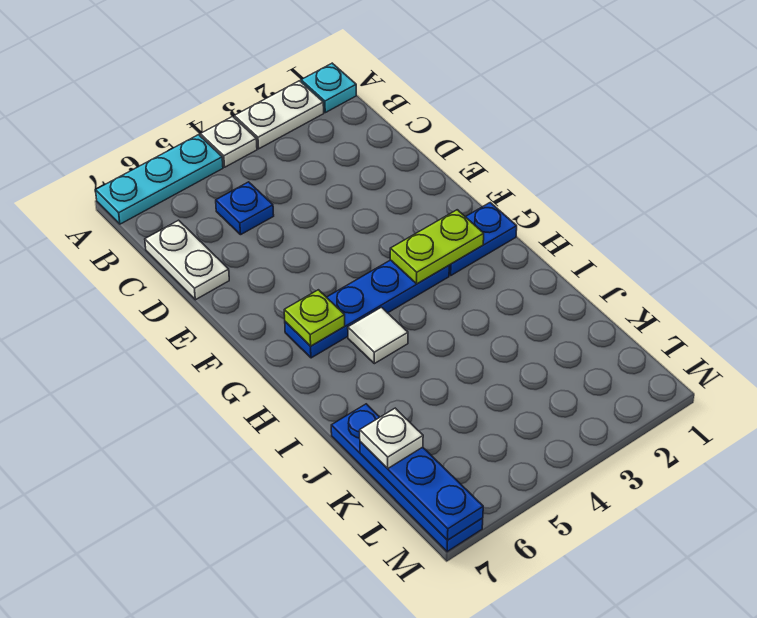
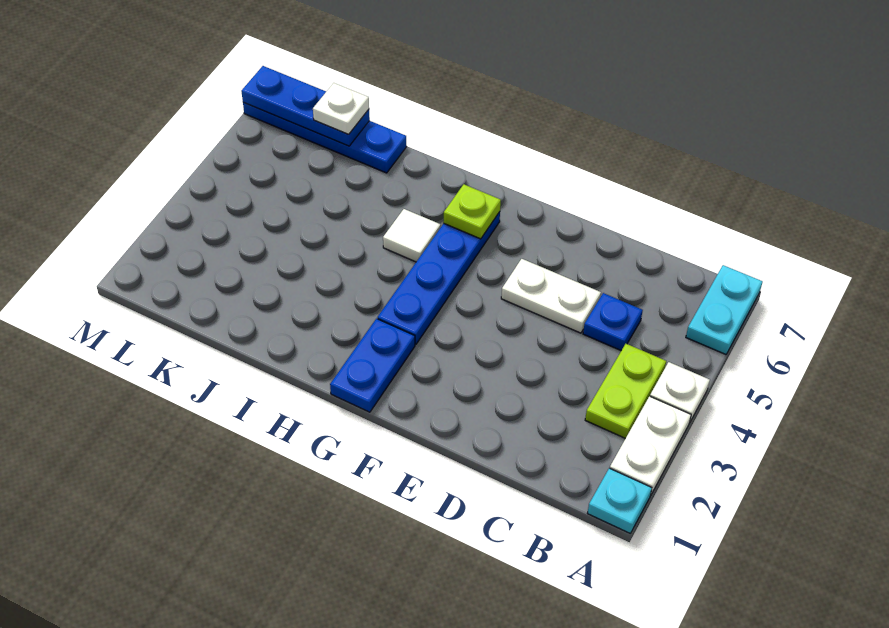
cyan 1x3 plate [96,135,223,224] -> cyan 1x2 plate [686,265,763,354]
white 1x2 plate [145,220,229,300] -> white 1x2 plate moved to [501,259,601,333]
lime 1x2 plate [390,210,484,284] -> lime 1x2 plate moved to [585,344,666,438]

